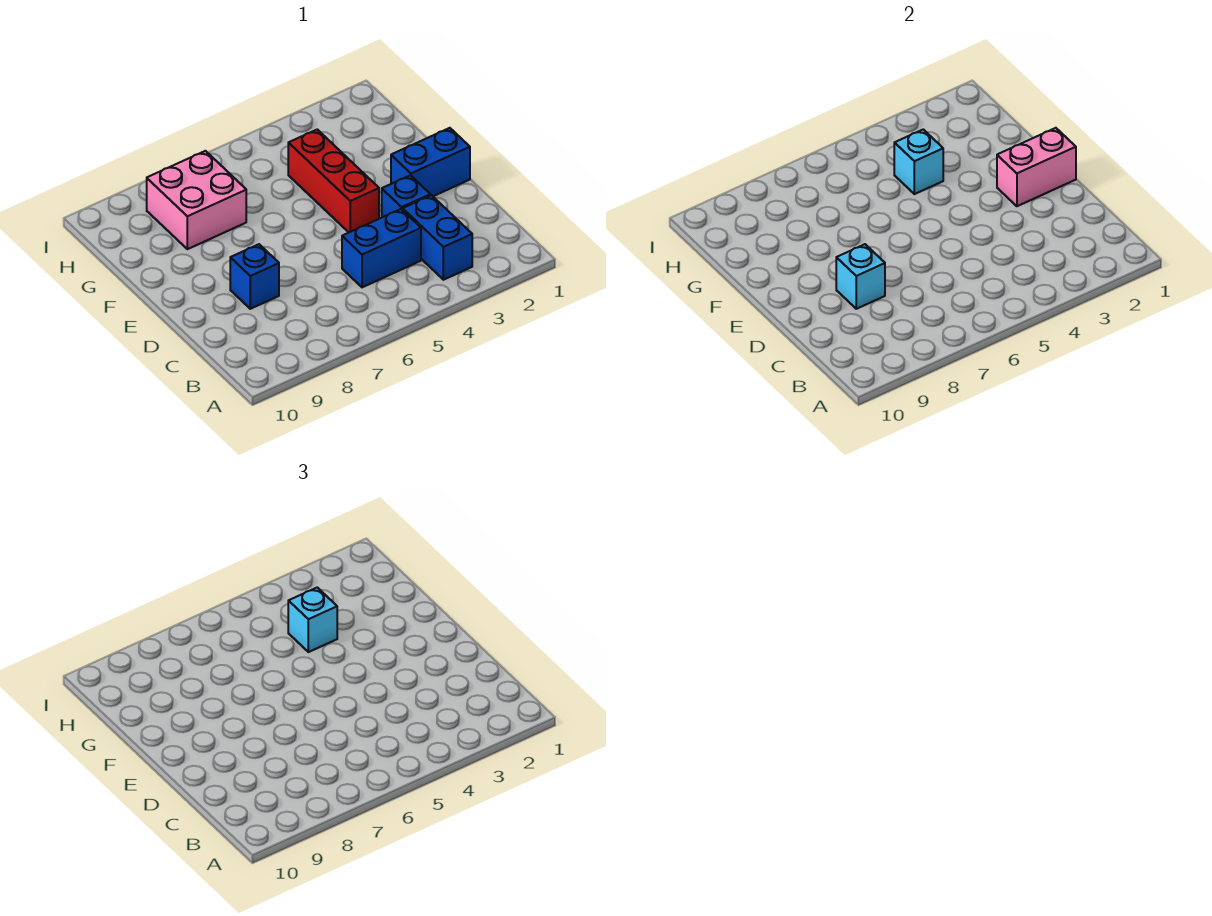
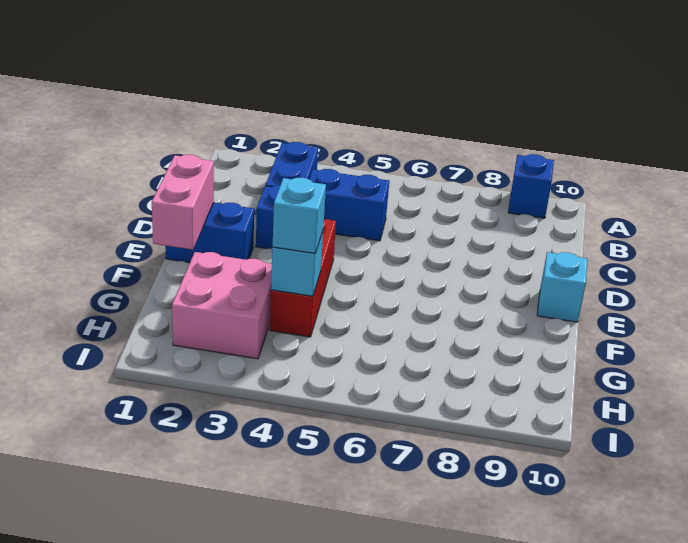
blue 1x1 brick [230,244,279,309] -> blue 1x1 brick moved to [508,154,554,218]
cyan 1x1 brick [836,244,885,309] -> cyan 1x1 brick moved to [537,252,587,322]
pink 1x2 brick [997,128,1076,206] -> pink 1x2 brick turned to [152,155,214,250]
pink 2x2 brick [147,151,246,249] -> pink 2x2 brick moved to [172,252,272,359]

